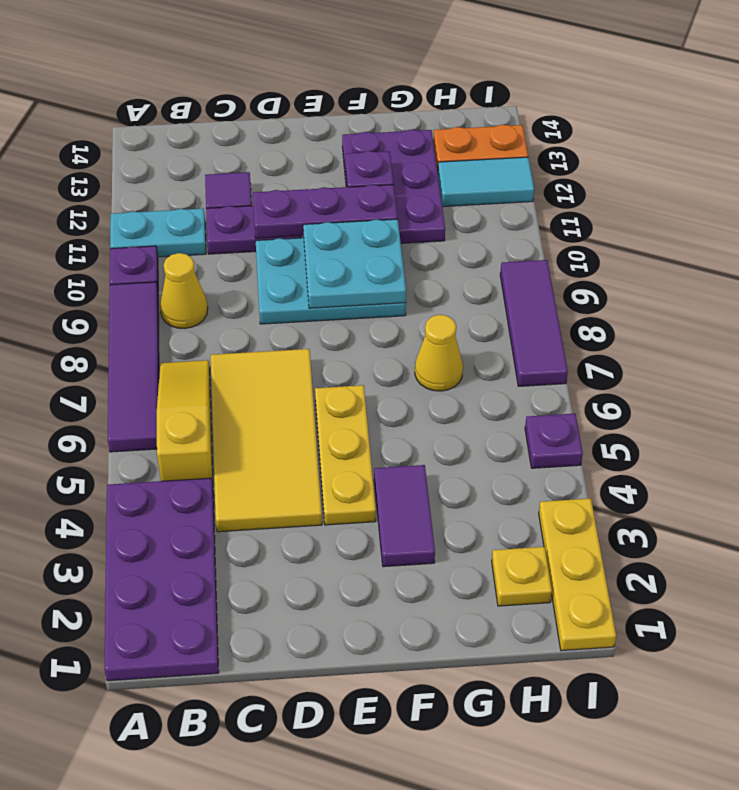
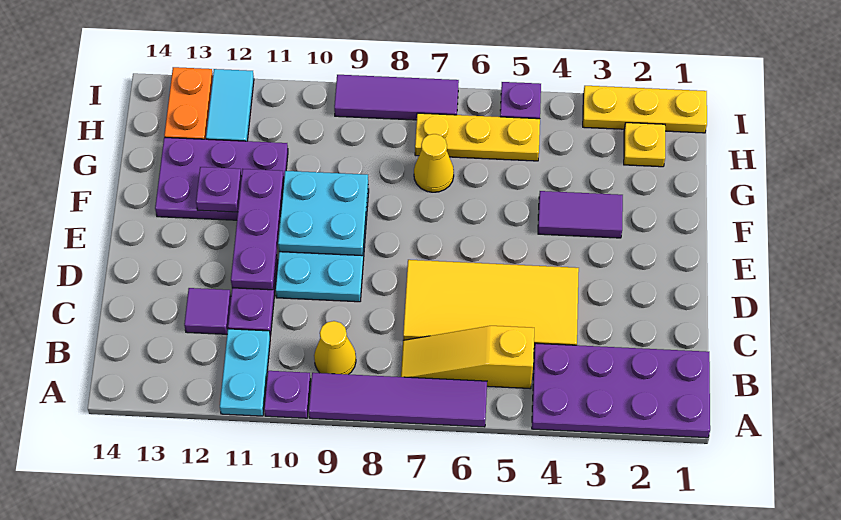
yellow 1x3 plate [315,385,376,525] -> yellow 1x3 plate moved to [415,113,540,161]

